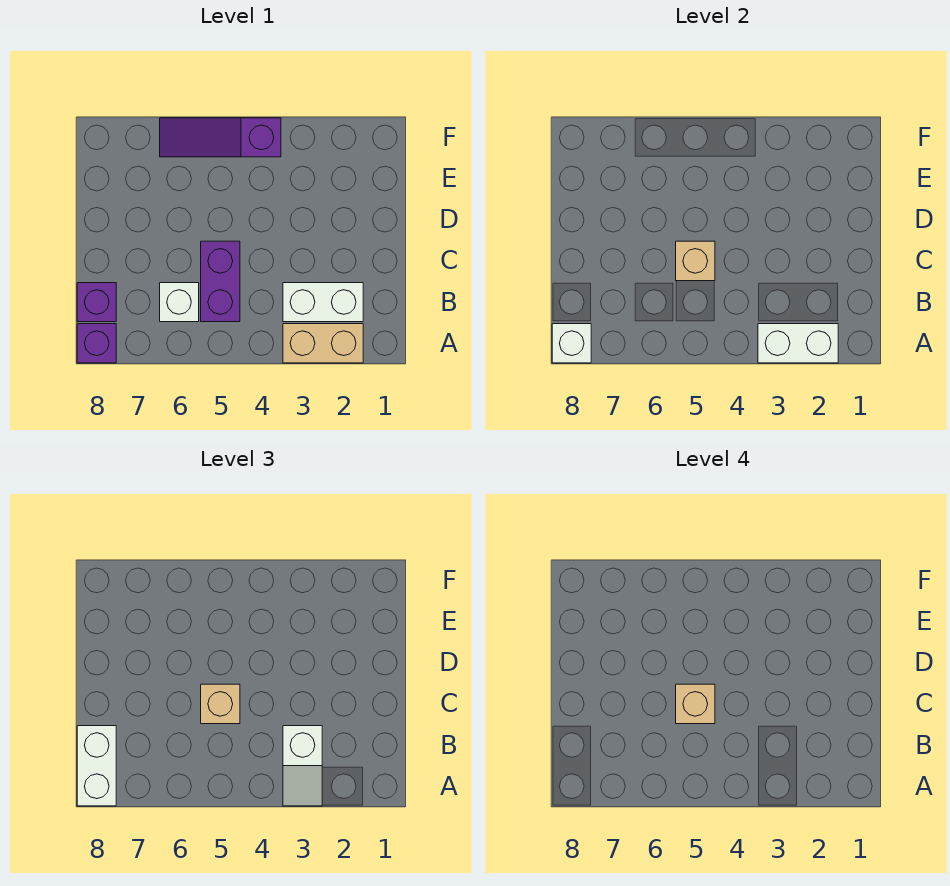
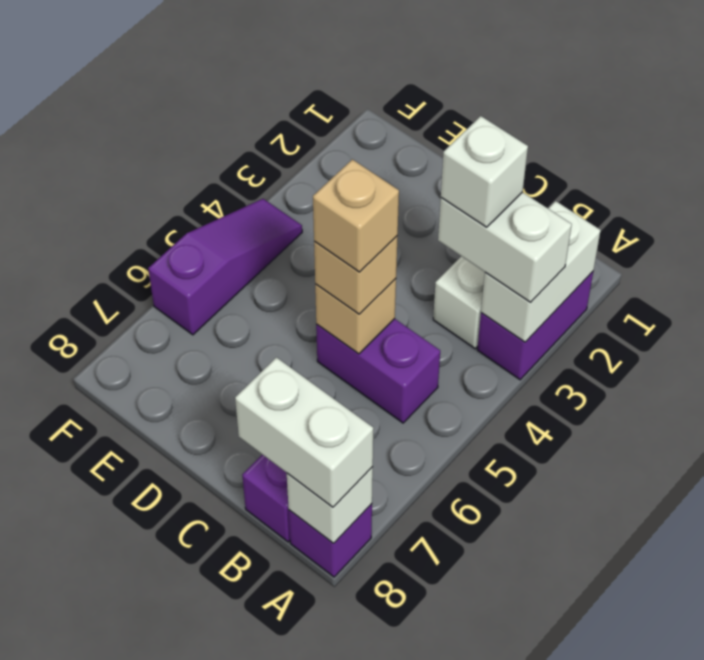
tan 1x2 brick [283,324,363,363] -> purple 1x2 brick [477,272,593,380]
white 1x2 slope [283,726,322,806] -> white 1x2 brick [438,192,572,302]
white 1x1 brick [160,283,199,322] -> white 1x1 brick moved to [441,116,528,227]
purple 1x3 slope [160,118,281,157] -> purple 1x3 slope turned to [148,199,302,335]

